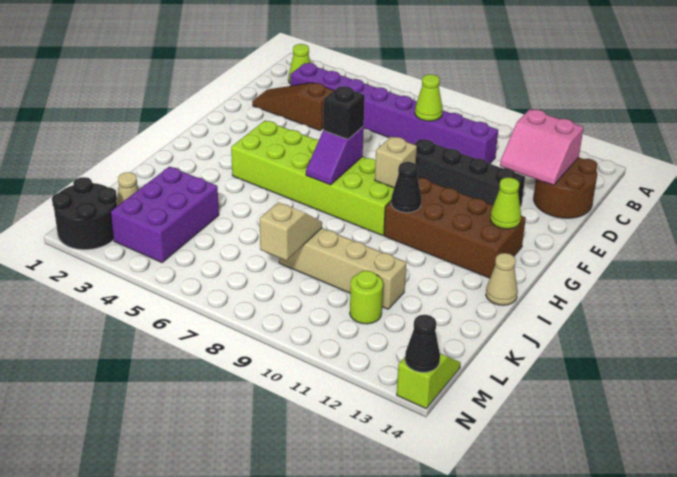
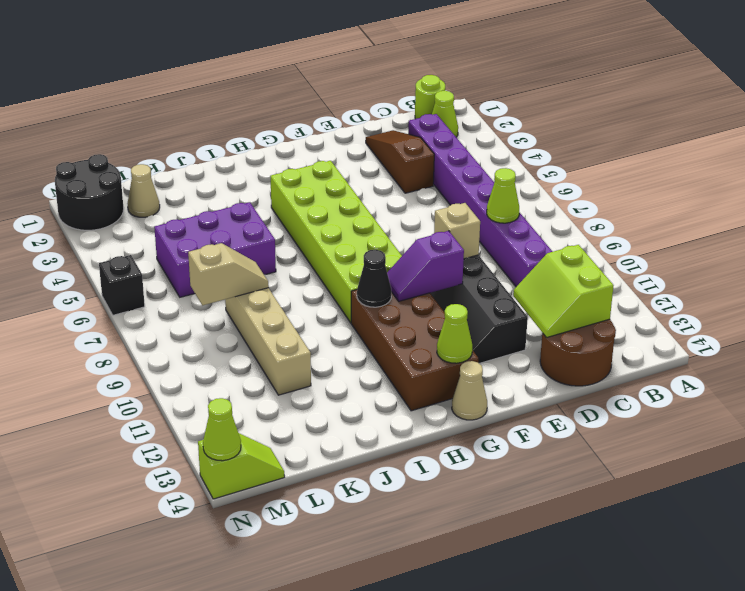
pink 2x2 slope [500,109,584,185] -> lime 2x2 slope [513,245,614,338]
purple 1x2 slope [306,127,364,185] -> purple 1x2 slope moved to [387,231,464,301]
black 1x1 brick [323,86,365,139] -> black 1x1 brick moved to [99,255,145,315]
tan 1x1 brick [375,136,417,188] -> tan 1x1 brick moved to [434,203,480,259]
tan 1x1 cone [486,253,518,305] -> tan 1x1 cone moved to [452,361,487,420]
purple 2x3 brick [111,167,219,263] -> purple 2x3 brick moved to [154,202,276,297]
lime 1x1 round brick [350,271,383,324] -> lime 1x1 round brick moved to [415,75,445,119]
black 1x1 cone [405,315,440,372] -> lime 1x1 cone [203,398,241,461]

